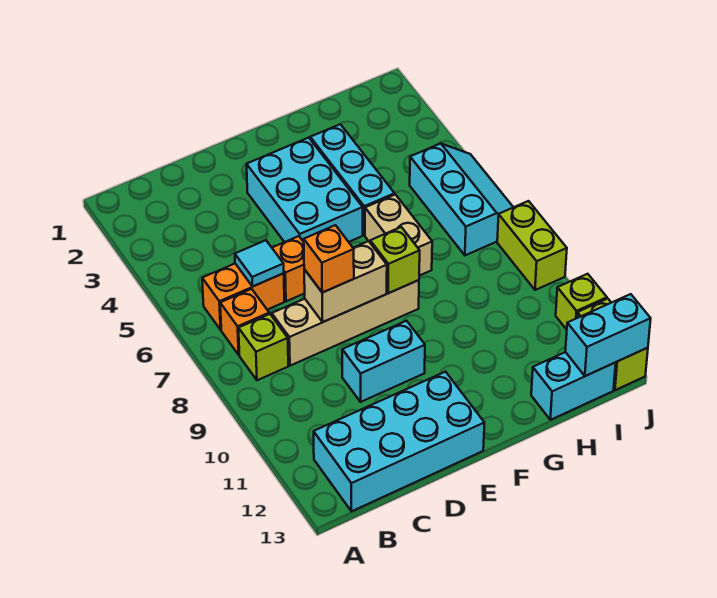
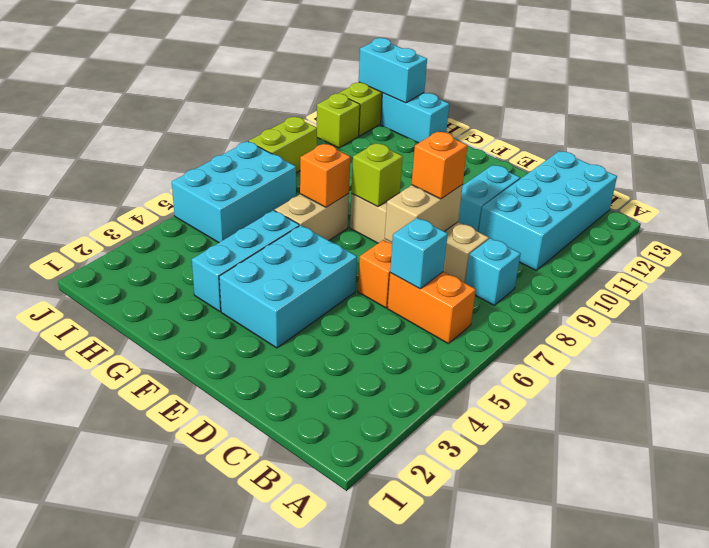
orange 1x1 brick [220,289,269,355] -> orange 1x1 brick moved to [300,144,350,207]
lime 1x1 brick [238,314,288,380] -> cyan 1x1 brick [465,238,521,305]
cyan 2x4 brick [314,372,484,511] -> cyan 2x4 brick turned to [479,151,617,270]
cyan 1x1 tile [235,240,284,286] -> cyan 1x1 brick [390,218,448,289]
tan 1x2 brick [304,241,387,322] -> tan 1x2 brick turned to [385,185,463,242]
cyan 1x2 brick [342,321,425,402] -> cyan 1x2 brick turned to [458,165,520,232]
cyan 2x3 slope [410,144,513,255] -> cyan 2x3 brick [172,141,296,243]

